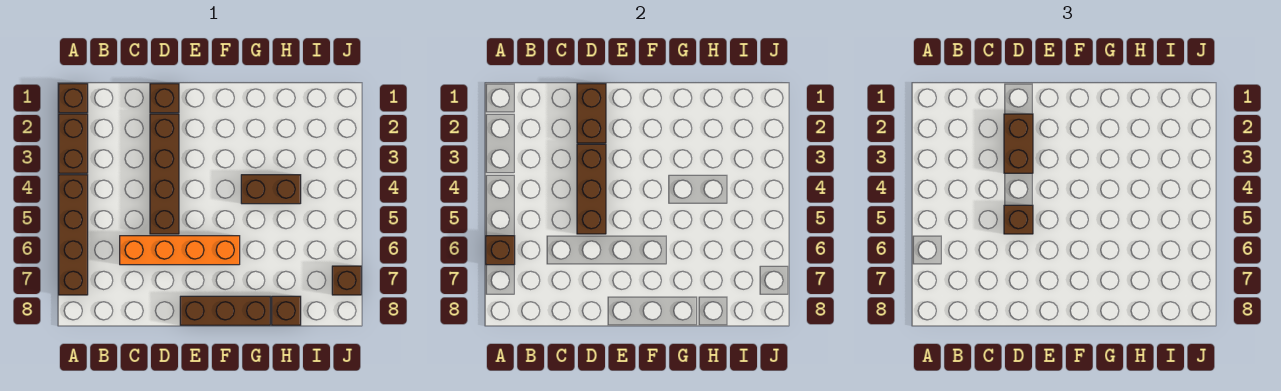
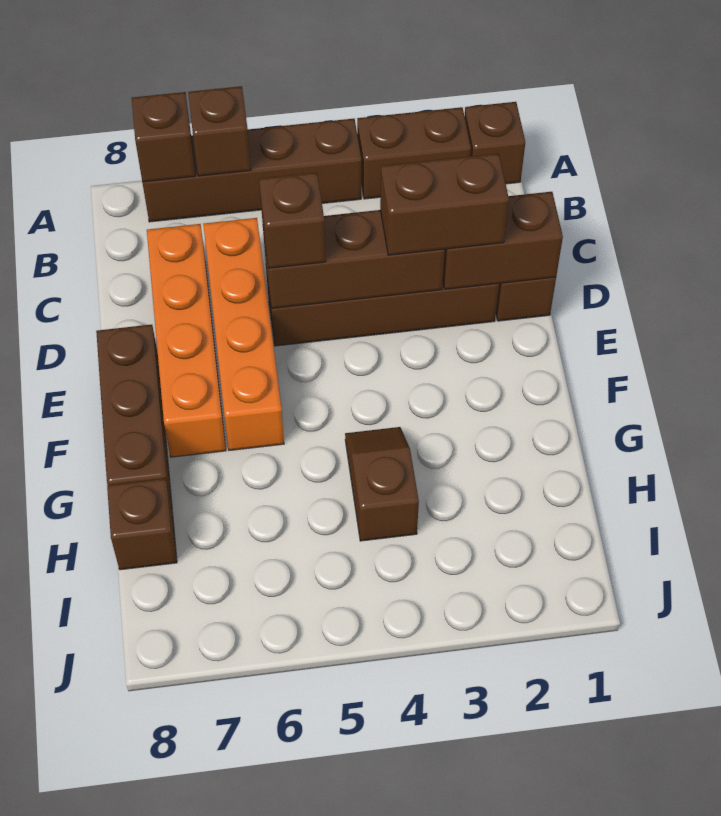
none -> orange 1x4 brick [147,224,226,457]
brown 1x2 brick [241,175,301,204] -> brown 1x2 slope [345,427,419,541]
brown 1x1 brick [332,266,361,295] -> brown 1x1 brick moved to [132,92,195,182]

